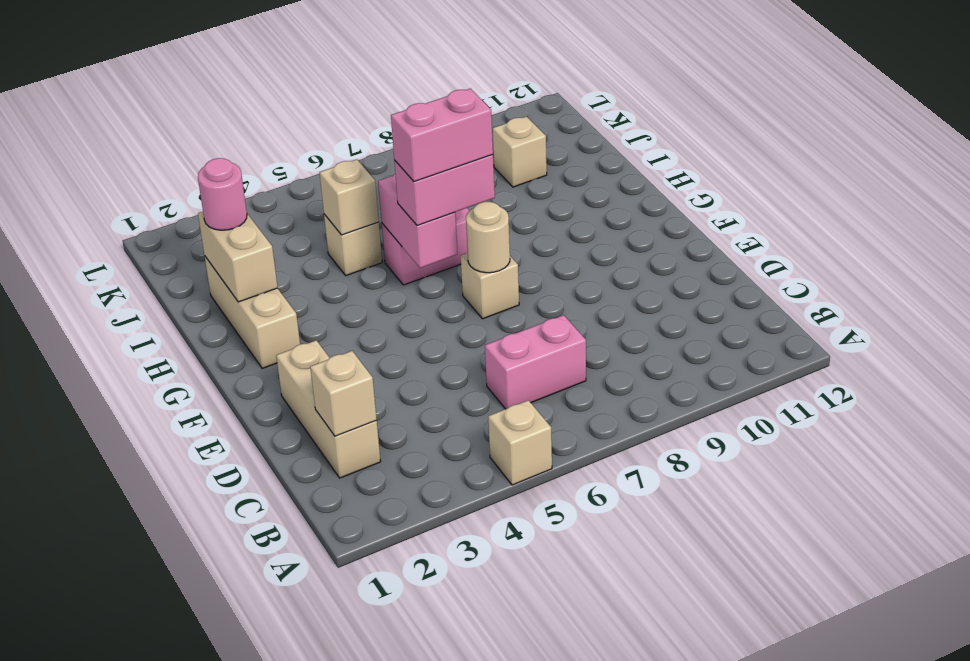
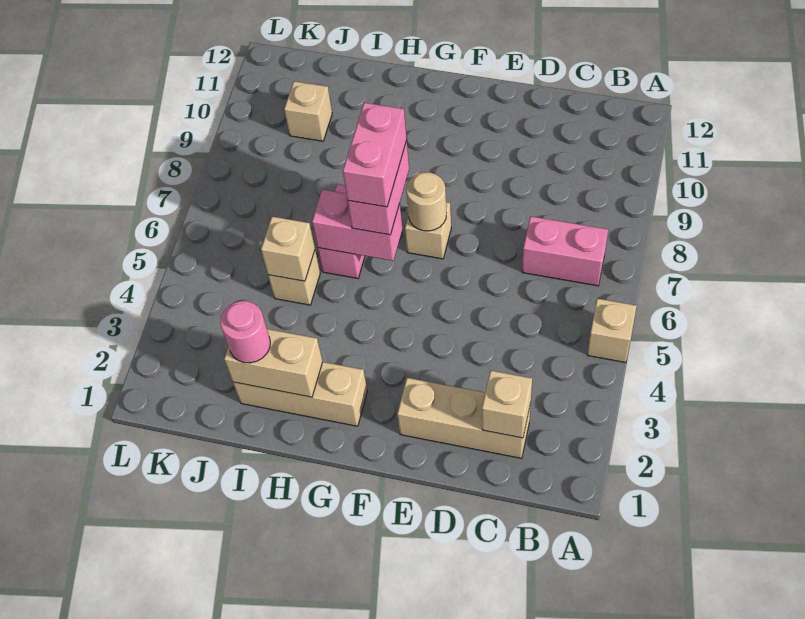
pink 1x2 brick [485,315,586,409] -> pink 1x2 brick turned to [522,216,608,286]

